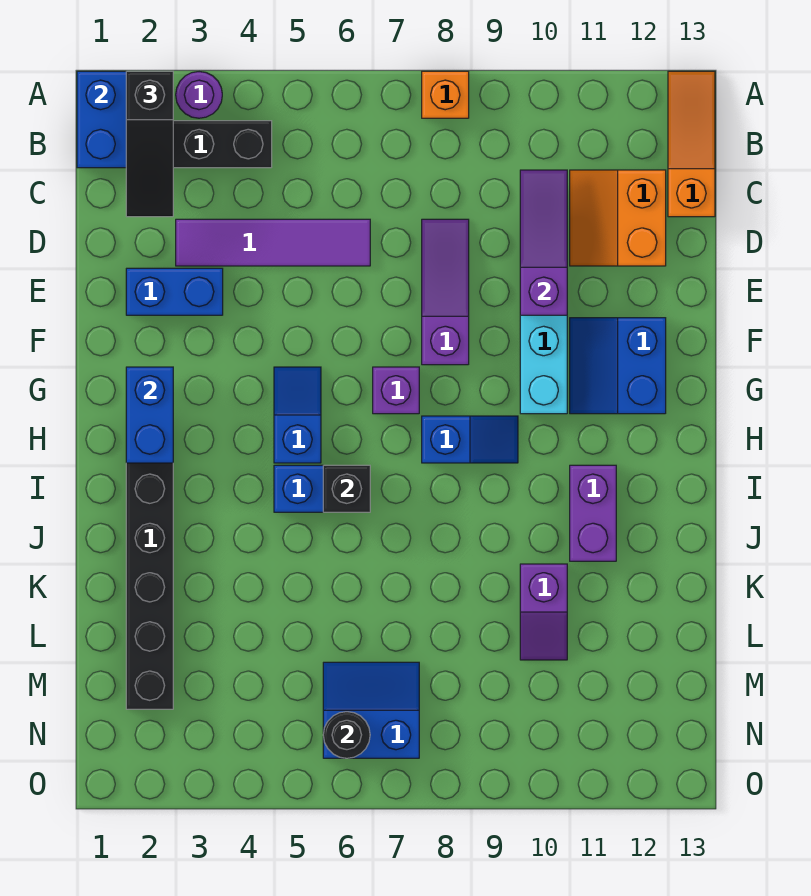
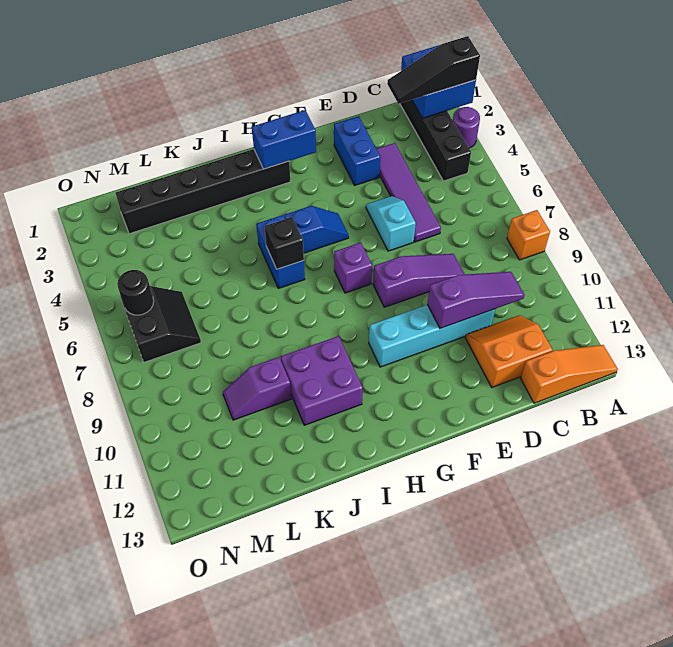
none -> cyan 1x2 slope [366,196,416,251]
blue 2x2 slope [570,318,666,414] -> none
blue 1x2 slope [422,416,518,463] -> none
purple 1x2 brick [570,465,616,561] -> purple 2x2 brick [281,336,363,425]
blue 2x2 slope [323,662,419,758] -> black 2x2 slope [125,286,201,362]

